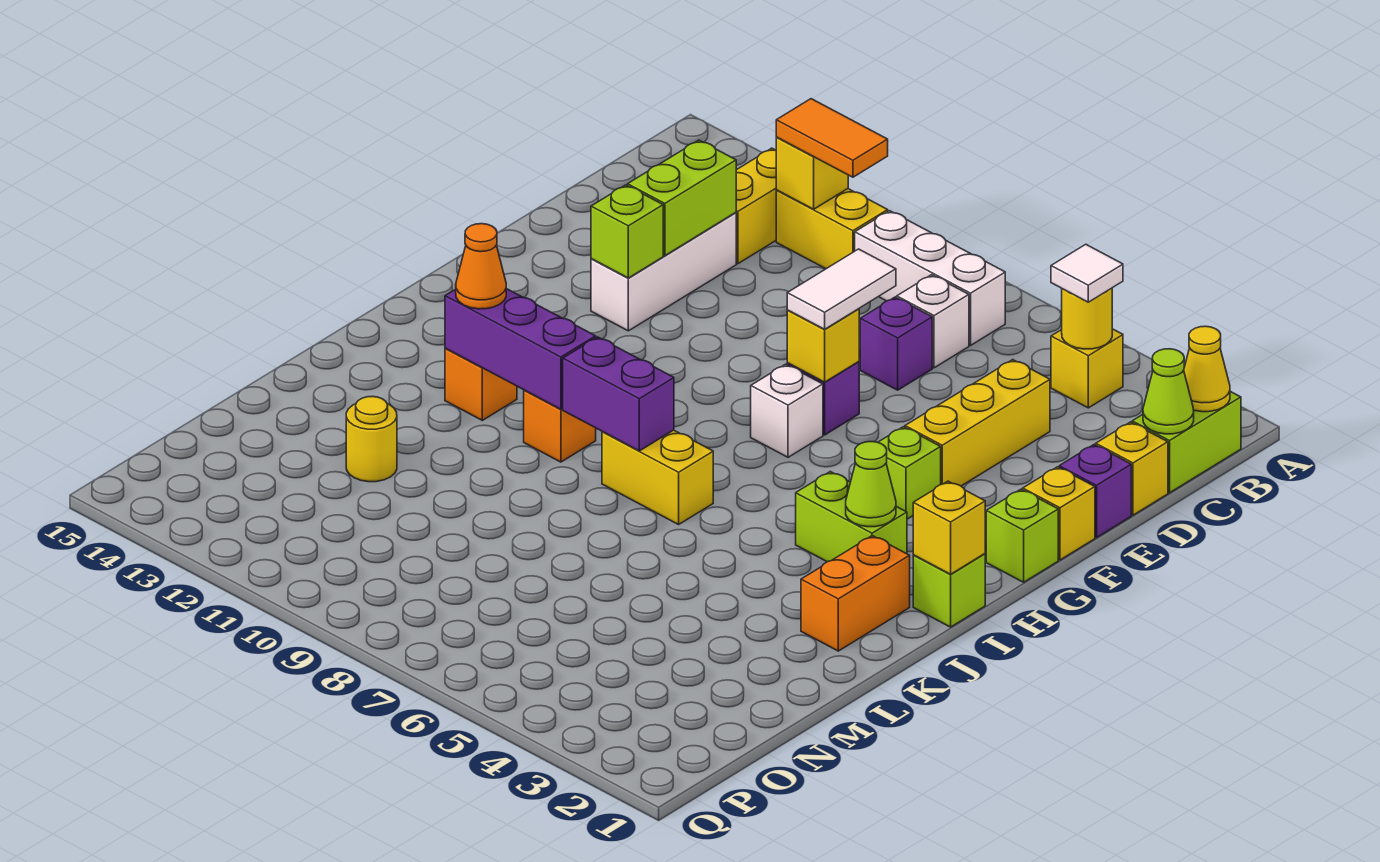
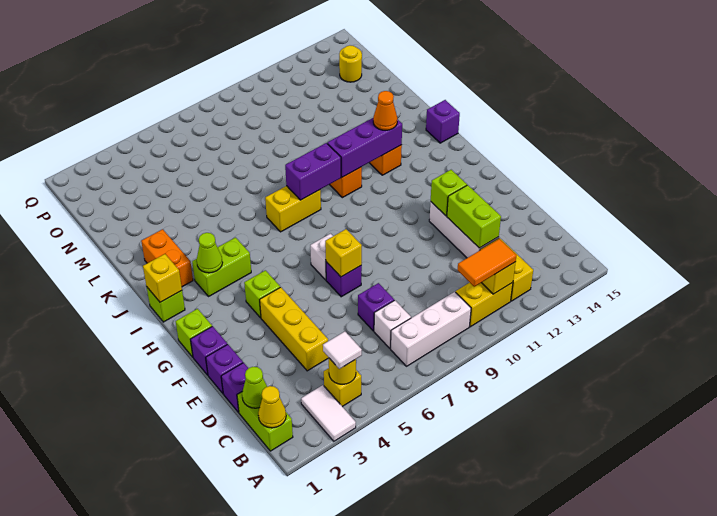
yellow 1x1 brick [1096,422,1168,515] -> purple 1x1 brick [221,363,248,412]
white 1x2 tile [787,249,896,329] -> white 1x2 tile moved to [301,385,356,441]
yellow 1x1 brick [1023,467,1095,560] -> purple 1x1 brick [191,326,227,375]
none -> purple 1x1 brick [426,100,460,143]
yellow 1x1 round brick [346,396,397,482] -> yellow 1x1 round brick moved to [339,45,362,82]

